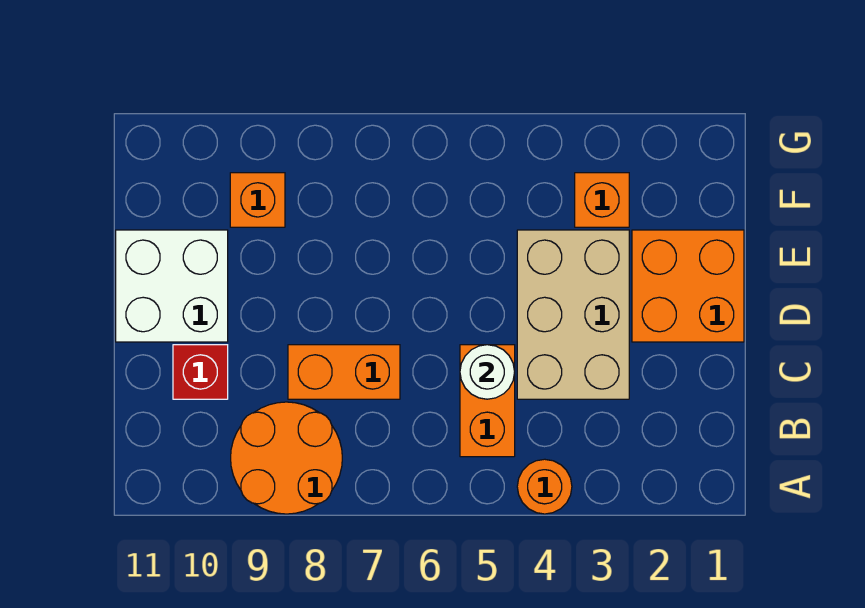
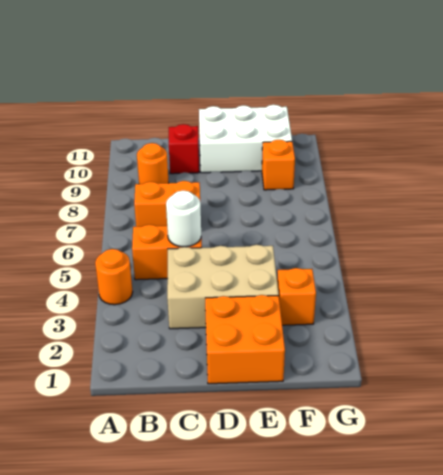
orange 2x2 round brick [231,402,342,514] -> orange 1x1 round brick [137,143,169,184]
orange 1x2 brick [288,345,400,399] -> orange 1x2 brick turned to [134,181,200,227]
white 2x2 brick [116,230,228,342] -> white 2x3 brick [199,105,292,173]

